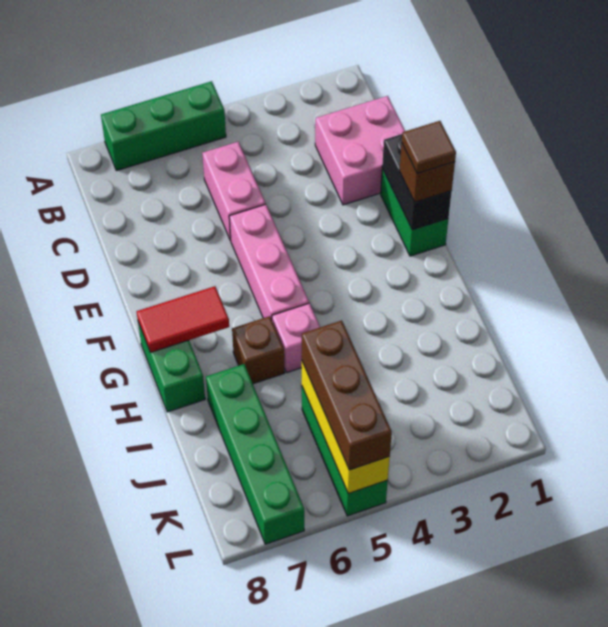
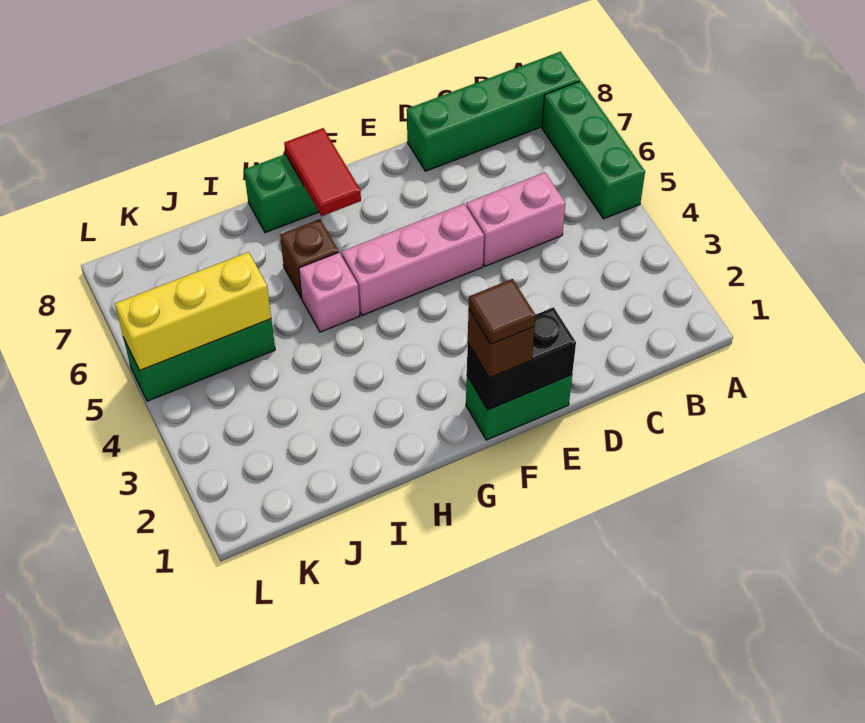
pink 2x2 brick [315,96,405,205] -> none
green 1x4 brick [206,364,304,544] -> green 1x4 brick moved to [407,52,580,171]
brown 1x3 brick [302,320,392,470] -> none

